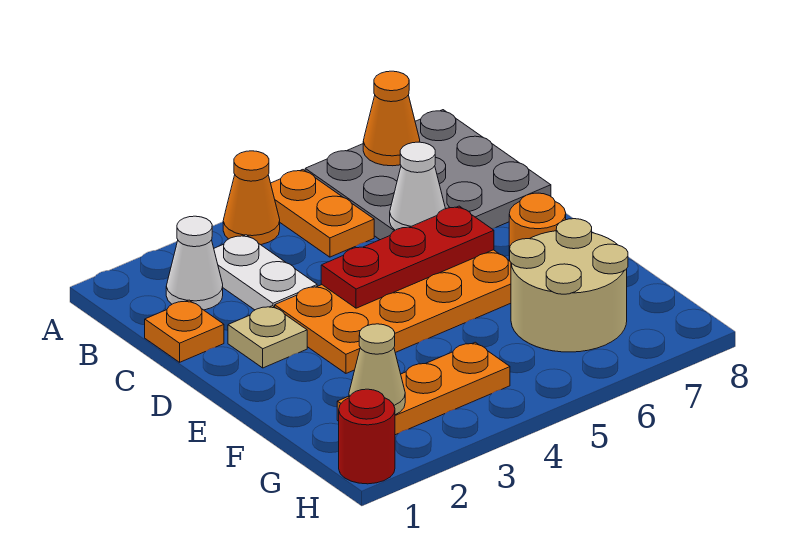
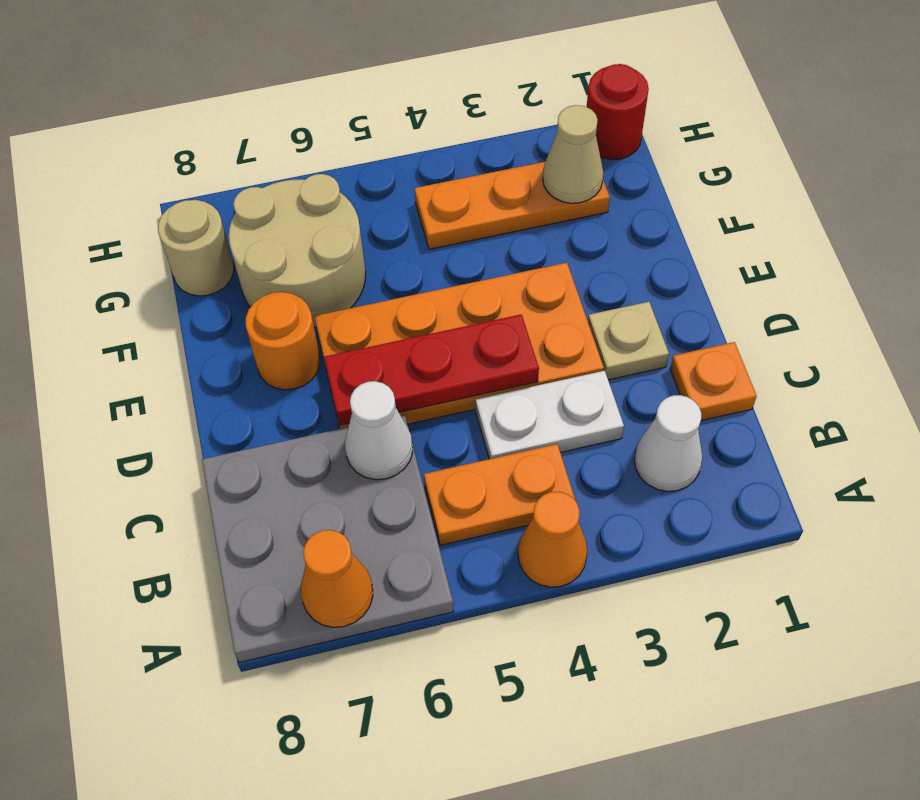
orange 1x2 plate [271,170,374,257] -> orange 1x2 plate turned to [424,444,576,545]
white 1x2 plate [214,235,317,310] -> white 1x2 plate turned to [475,371,624,459]
none -> tan 1x1 round brick [158,200,234,296]

